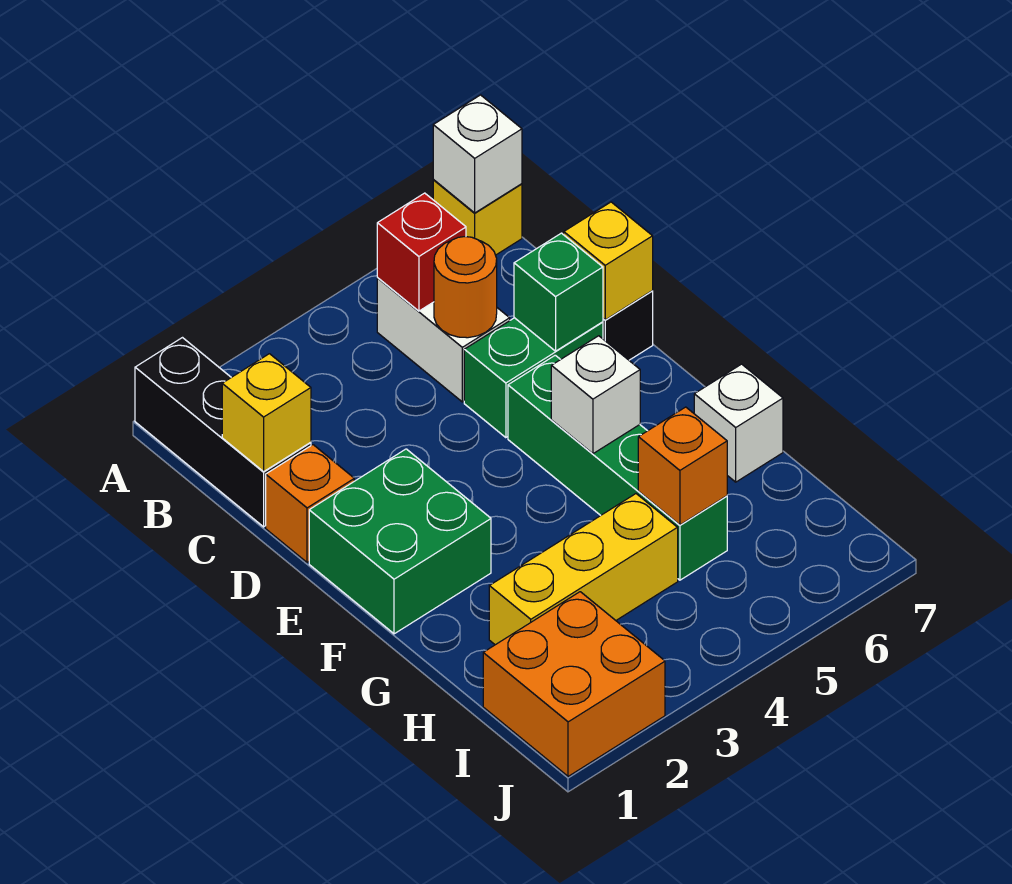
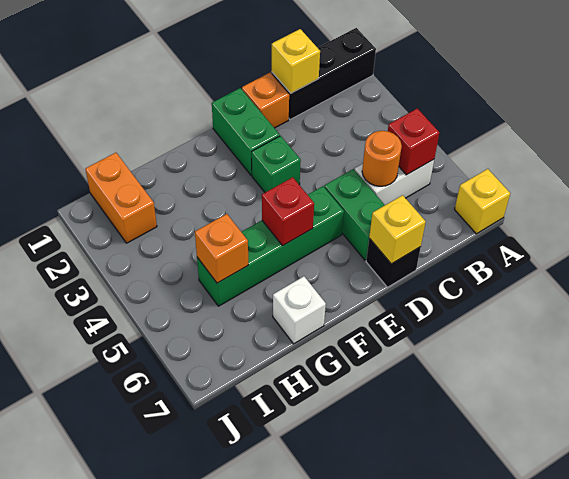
white 1x1 brick [433,95,522,213] -> none
green 1x1 brick [514,233,603,351] -> green 1x1 brick moved to [252,136,301,192]
green 2x2 brick [309,449,491,634] -> green 1x2 brick [212,88,280,175]
white 1x1 brick [551,336,640,454] -> red 1x1 brick [262,177,314,246]
yellow 1x3 brick [489,494,678,645] -> none
orange 2x2 brick [483,592,665,776] -> orange 1x2 brick [85,153,157,243]

